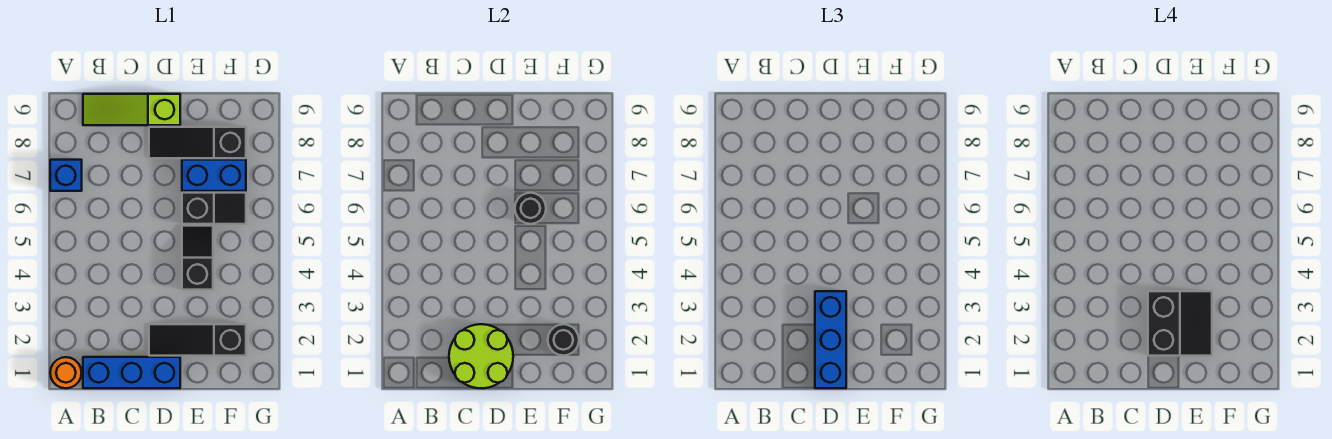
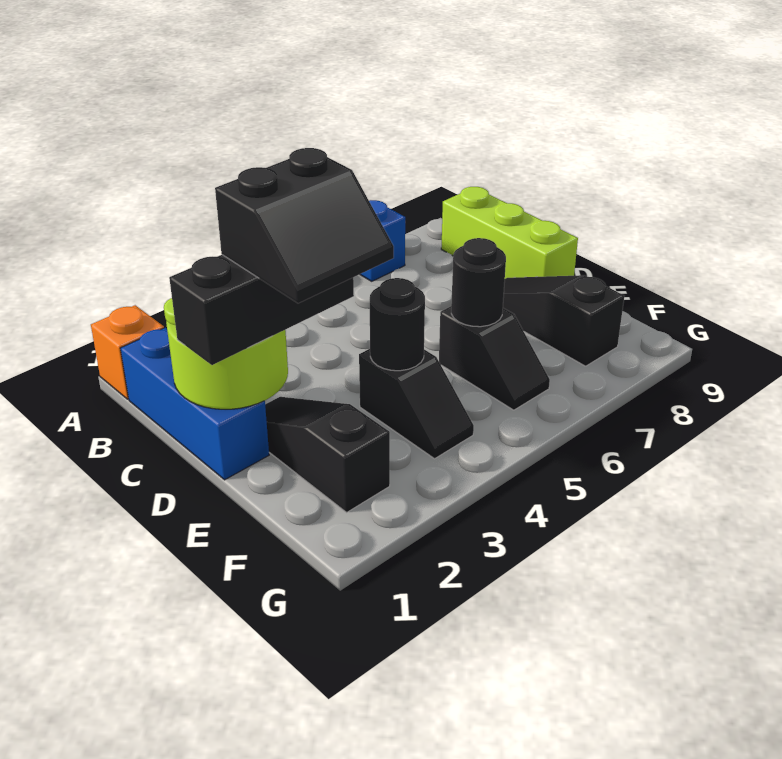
orange 1x1 round brick [50,357,82,388] -> orange 1x1 brick [91,305,164,399]
lime 1x3 slope [83,94,180,125] -> lime 1x3 brick [441,187,578,279]
blue 1x3 brick [815,291,846,388] -> black 1x3 brick [169,255,354,365]
black 1x2 slope [182,226,213,290] -> black 1x2 slope turned to [359,349,474,459]
blue 1x2 brick [182,160,246,191] -> none
black 1x1 round brick [548,324,579,356] -> black 1x1 round brick moved to [370,278,425,371]

